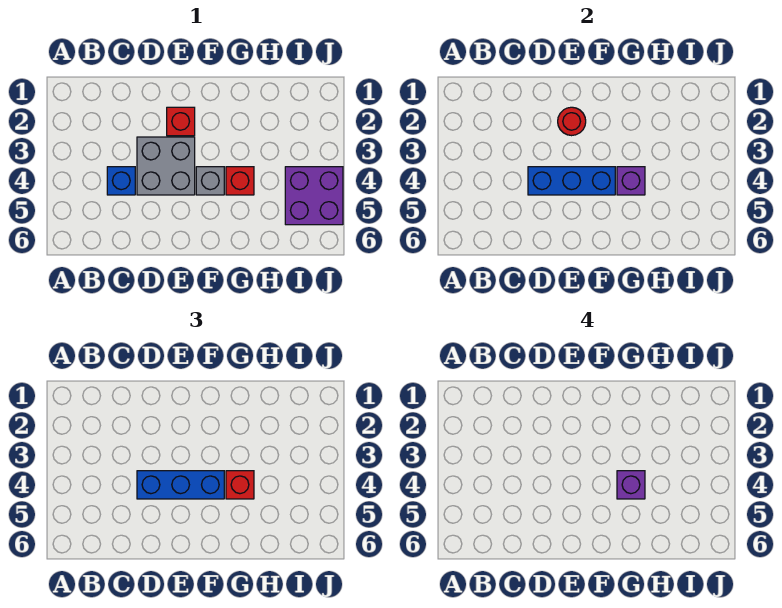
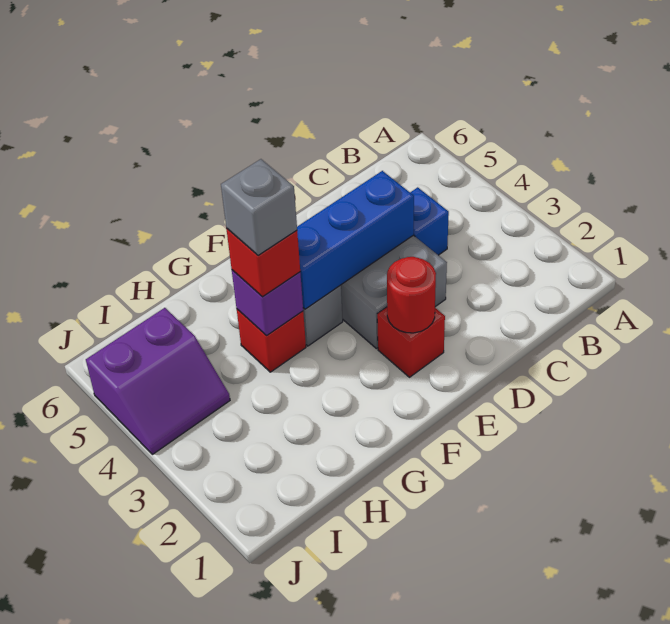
blue 1x3 brick [137,471,224,499] -> none
purple 1x1 brick [617,471,645,499] -> grey 1x1 brick [221,159,297,255]
purple 2x2 brick [285,167,343,225] -> purple 2x2 slope [86,308,230,454]

